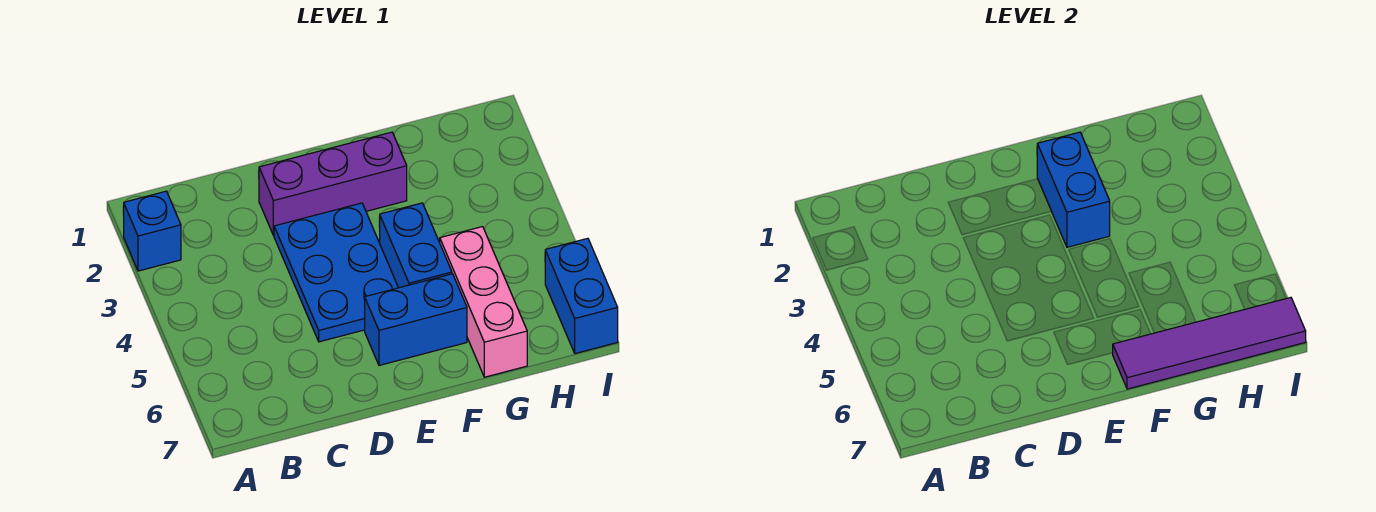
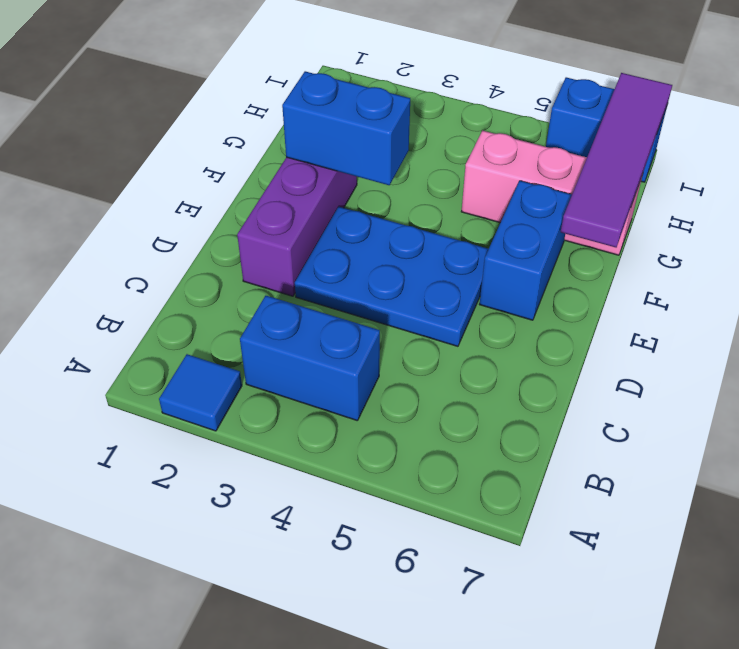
blue 1x1 brick [124,191,181,271] -> blue 1x1 tile [159,354,242,431]
blue 1x2 brick [380,203,452,288] -> blue 1x2 brick moved to [240,296,380,421]

